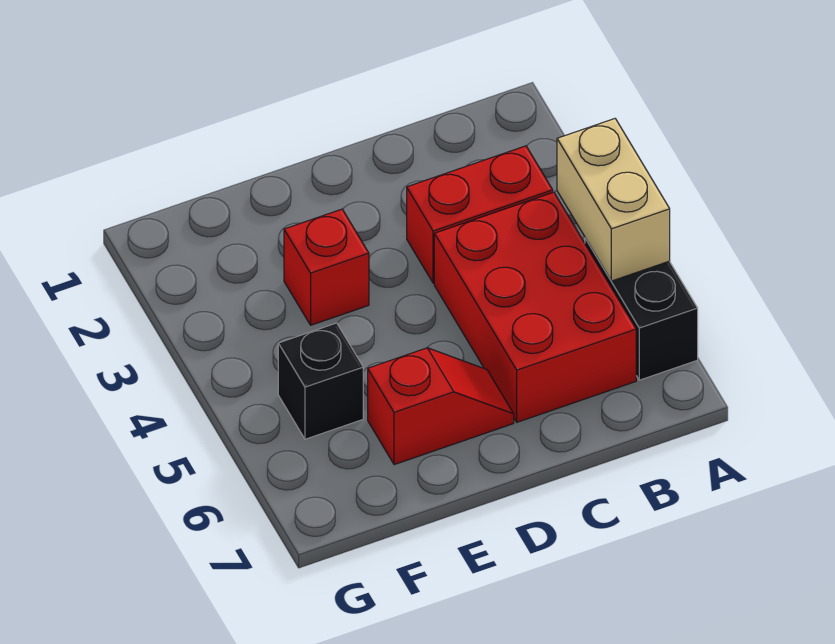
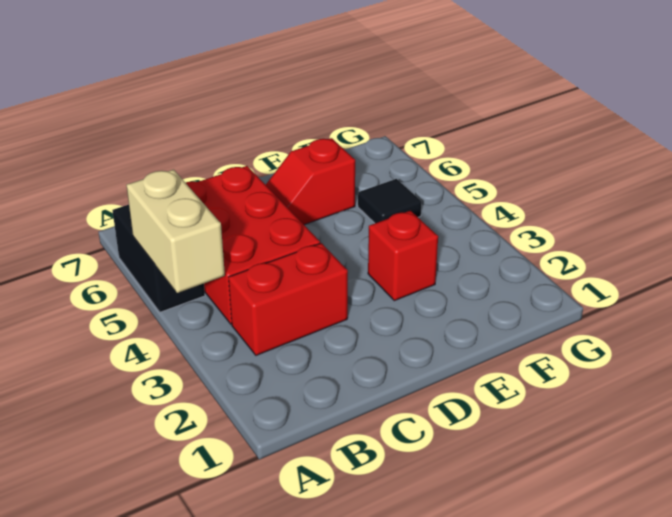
black 1x1 brick [278,323,363,439] -> black 1x1 tile [358,179,422,223]

